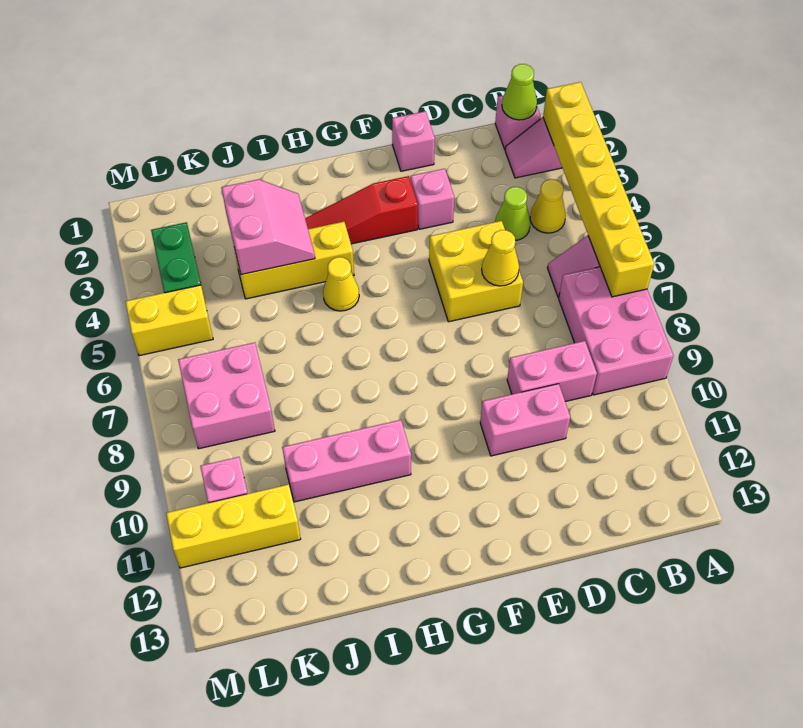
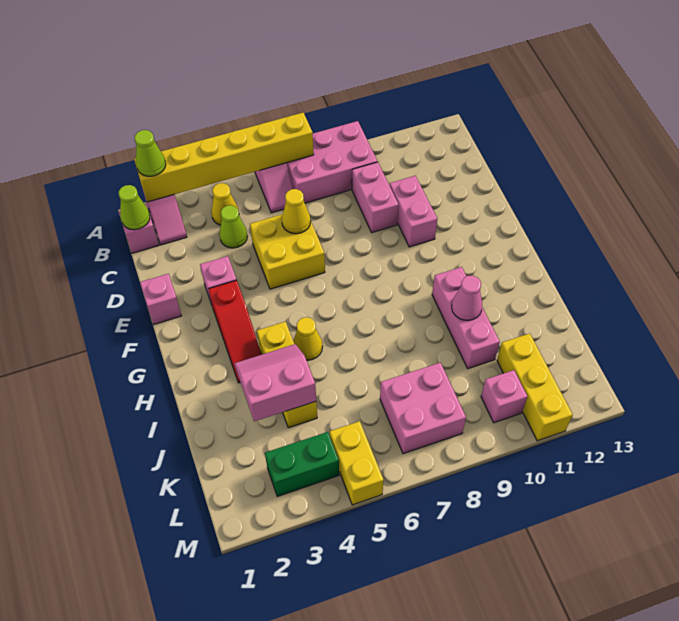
none -> lime 1x1 cone [135,130,166,176]
none -> pink 1x1 cone [452,275,482,320]

